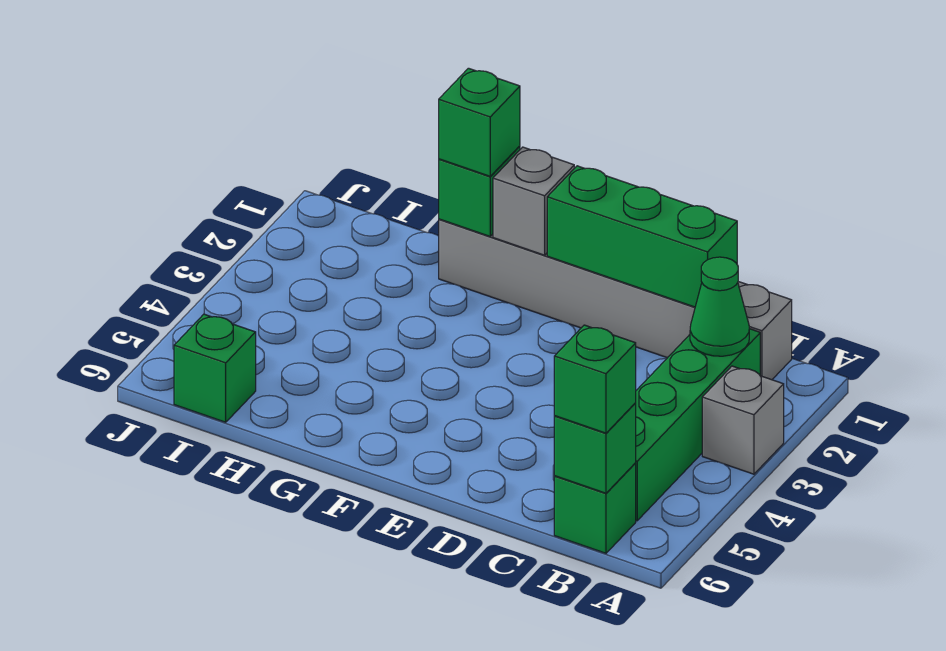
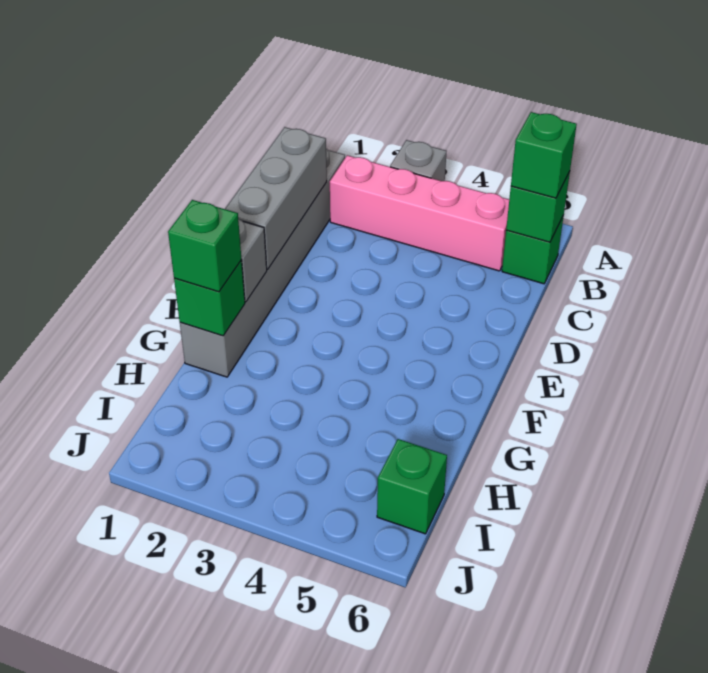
green 1x4 brick [636,329,760,521] -> pink 1x4 brick [330,155,509,271]
green 1x1 cone [690,257,749,356] -> none
green 1x3 brick [547,166,737,307] -> grey 1x3 brick [225,127,327,269]

